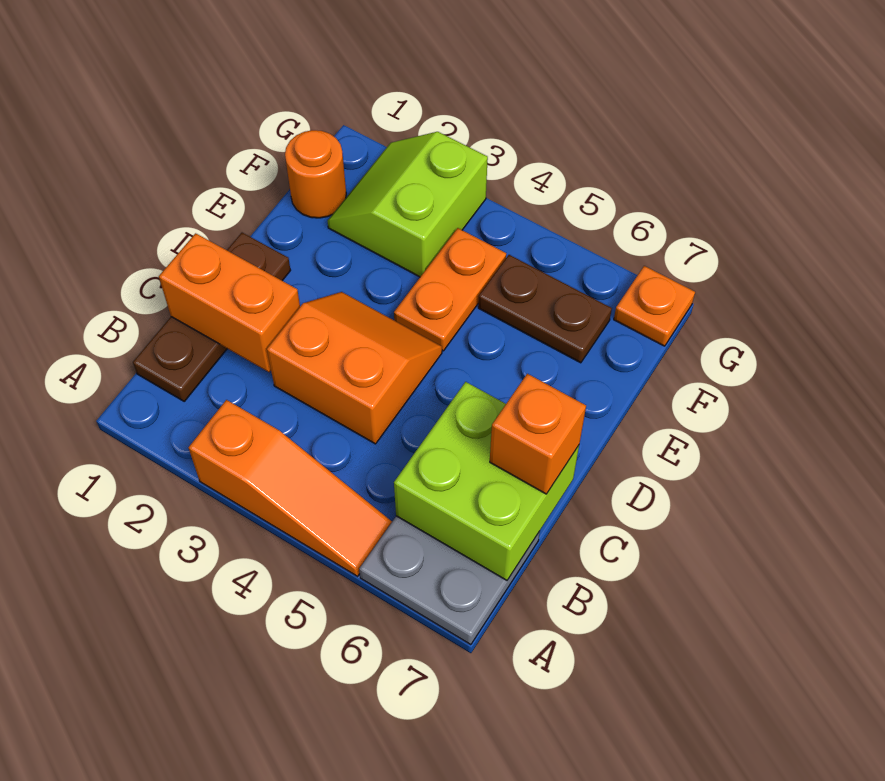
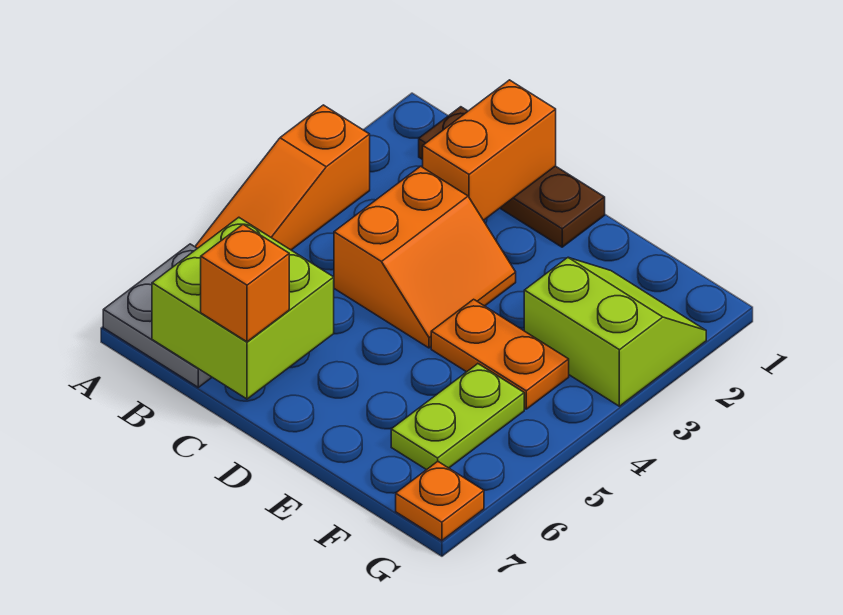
orange 1x1 round brick [285,130,346,218] -> none
brown 1x2 plate [478,255,612,363] -> lime 1x2 plate [391,364,524,470]

